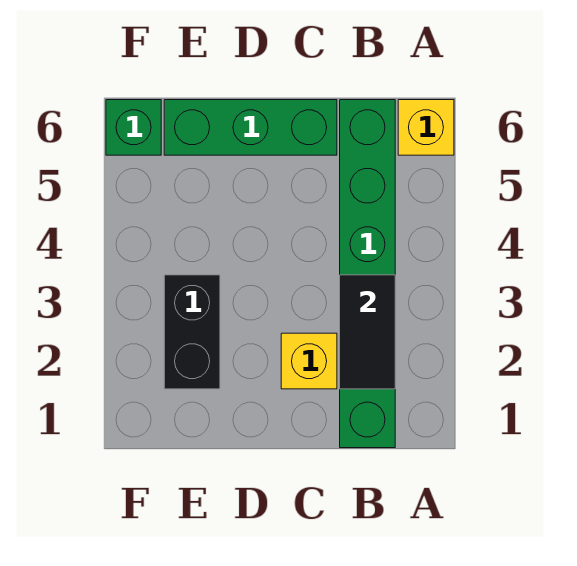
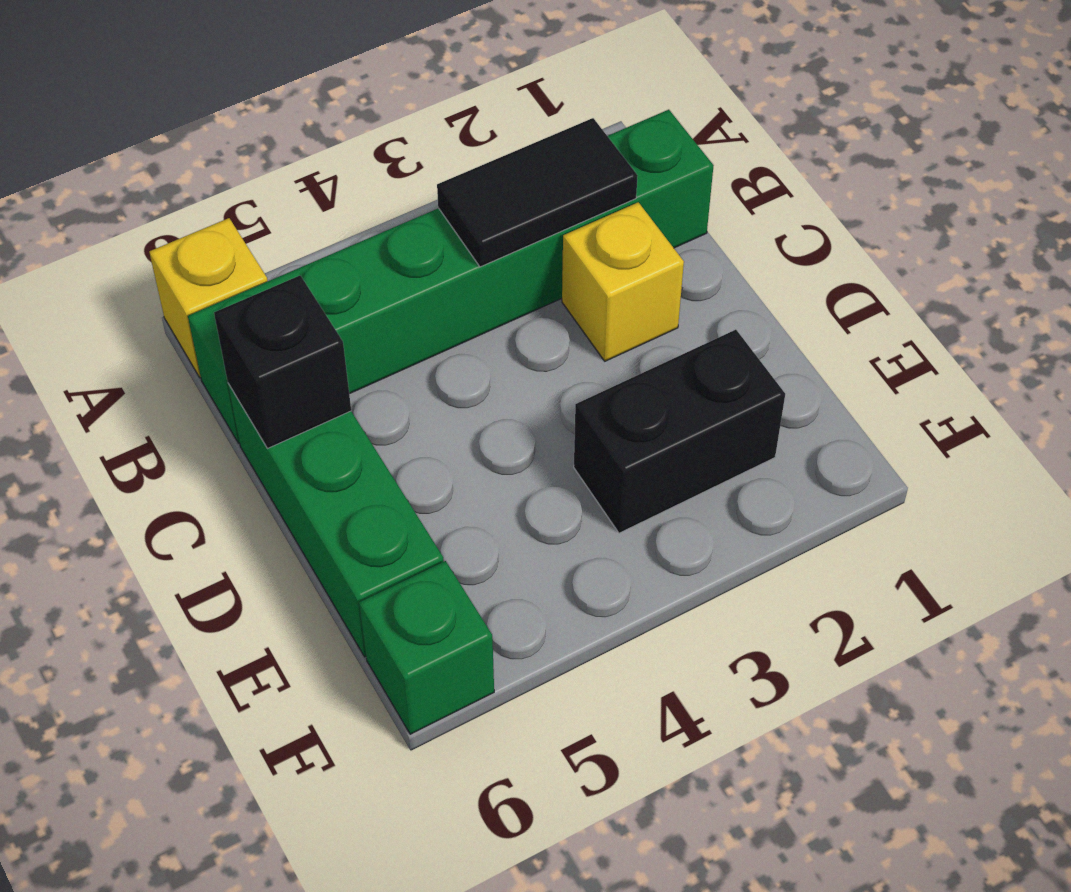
none -> black 1x1 brick [214,276,351,449]

